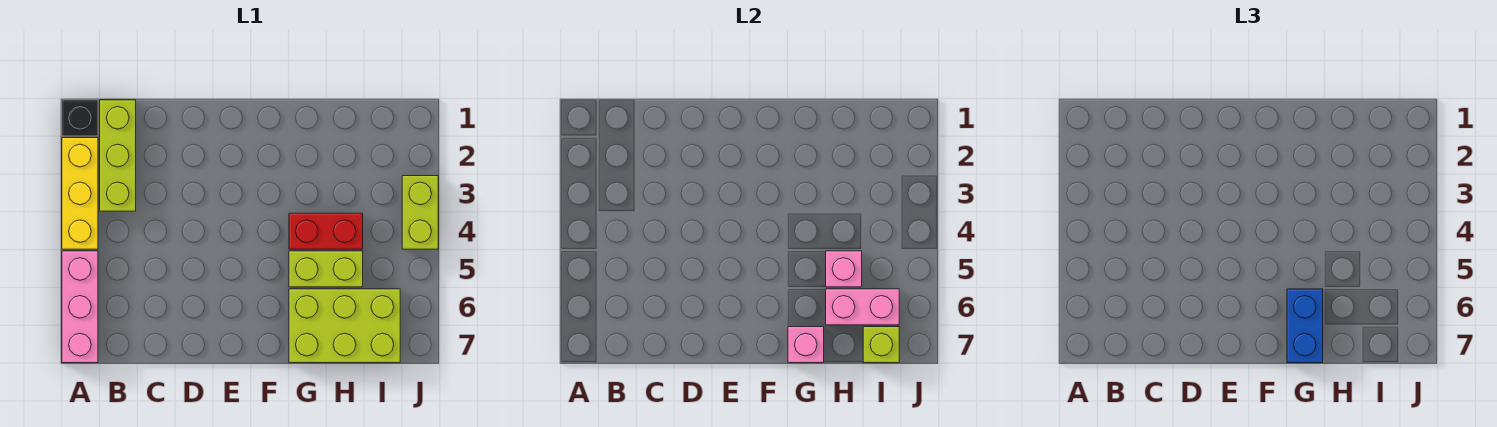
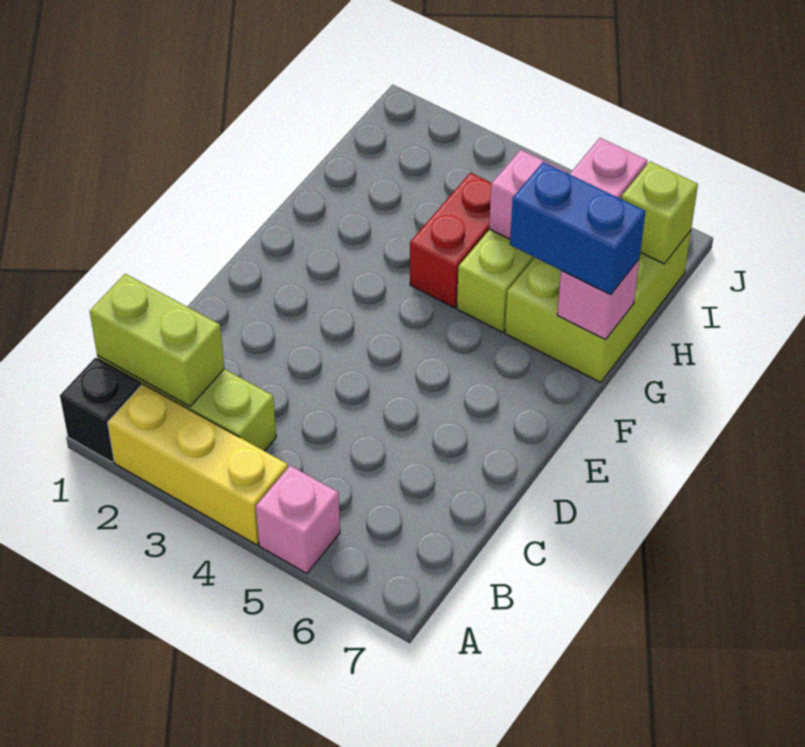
pink 1x3 brick [62,251,98,363] -> pink 1x1 brick [256,466,340,573]
lime 1x2 brick [402,176,438,249] -> lime 1x2 brick moved to [90,274,224,406]

